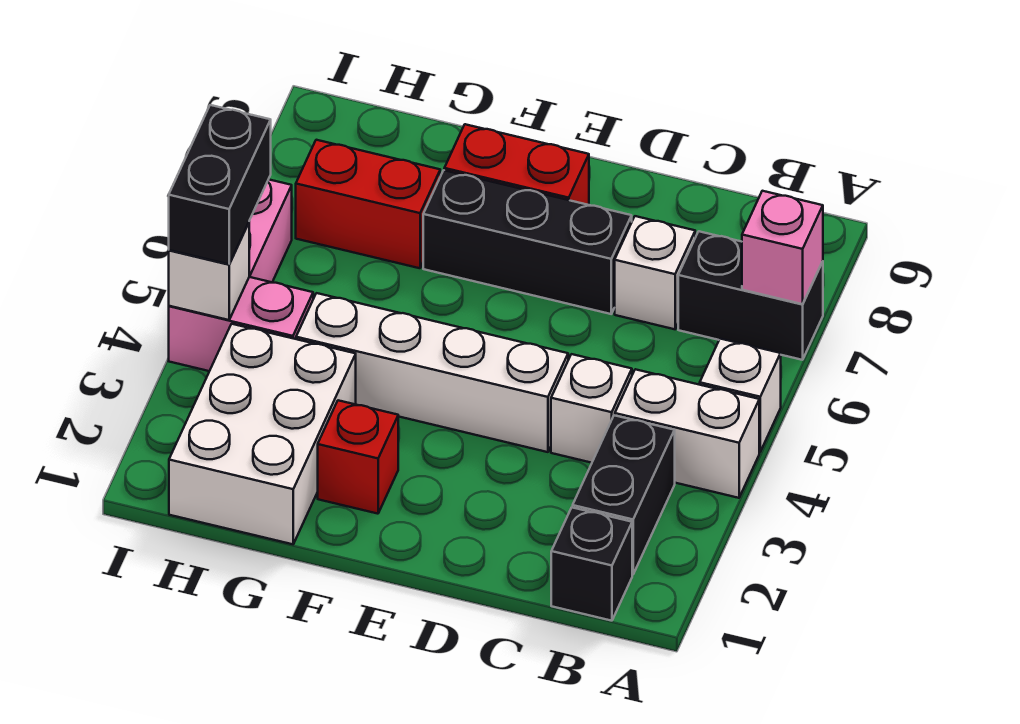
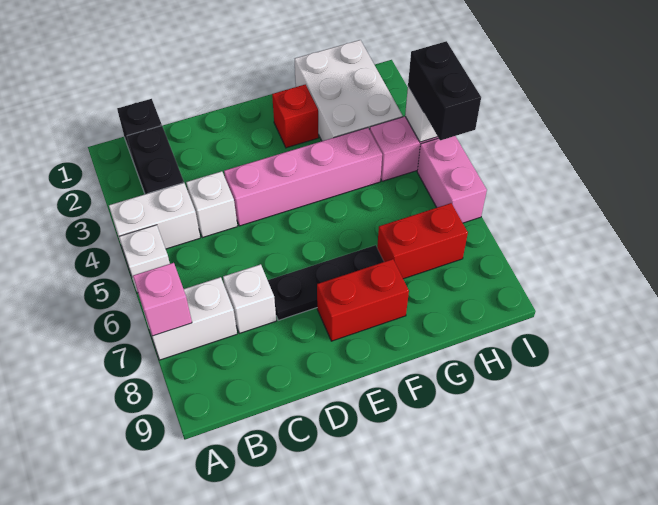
black 1x2 brick [678,231,823,360] -> white 1x2 brick [143,277,237,360]
white 1x4 brick [296,293,568,452] -> pink 1x4 brick [224,128,382,226]
black 1x3 brick [423,170,632,314] -> black 1x3 plate [268,245,384,320]

